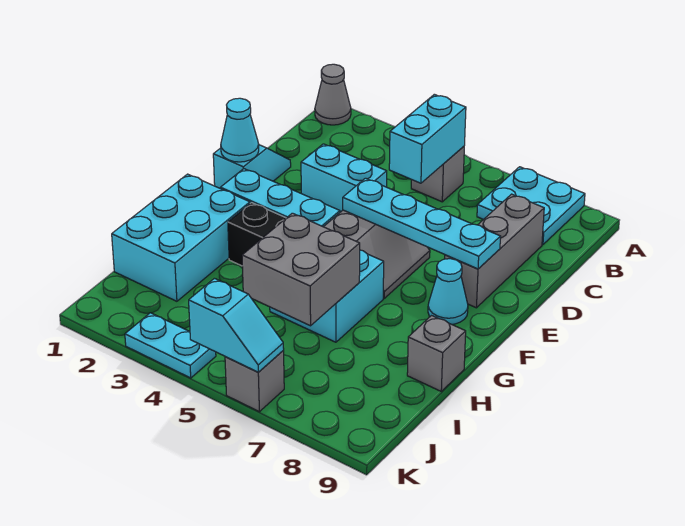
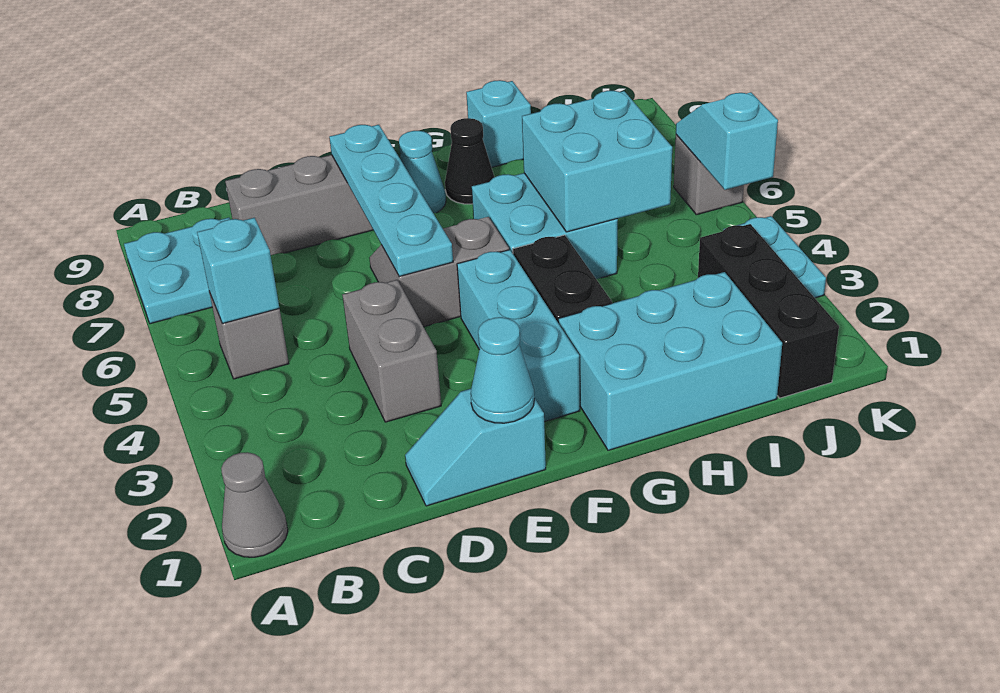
cyan 1x2 brick [389,94,466,183] -> cyan 1x1 brick [197,218,279,324]
cyan 1x2 brick [301,144,387,212] -> grey 1x2 brick [342,280,441,422]
none -> black 1x1 cone [445,118,494,204]
grey 2x2 brick [242,213,360,326] -> cyan 2x2 brick [522,91,672,232]
grey 1x1 brick [407,316,466,391] -> cyan 1x1 brick [466,80,531,167]
none -> black 1x3 brick [698,224,839,398]

